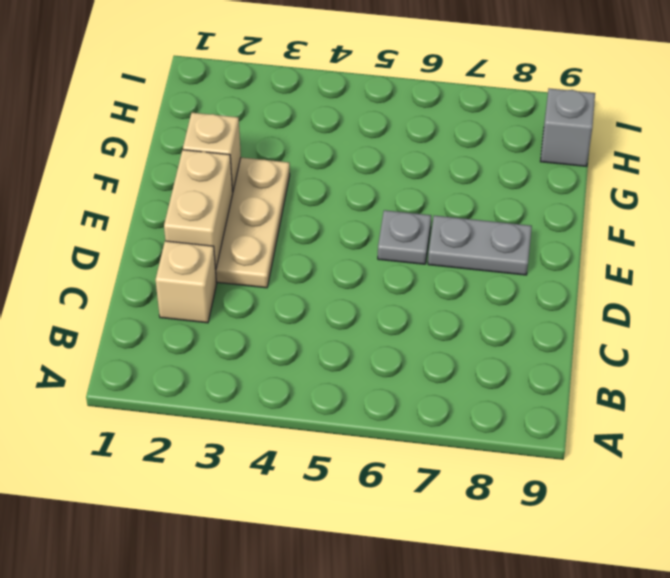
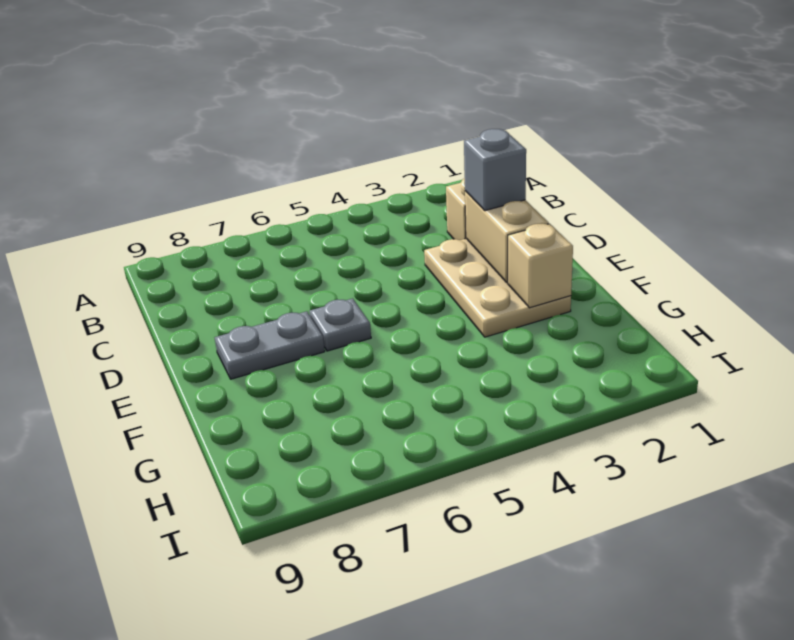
grey 1x1 brick [540,88,595,166] -> grey 1x1 brick moved to [464,129,526,211]

